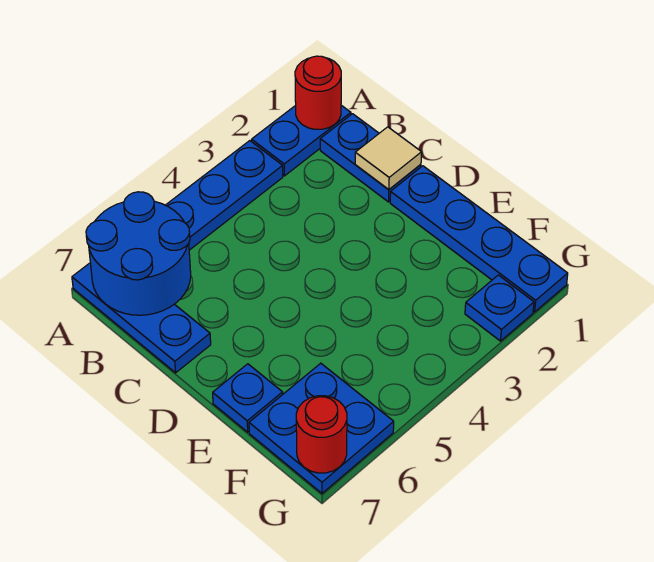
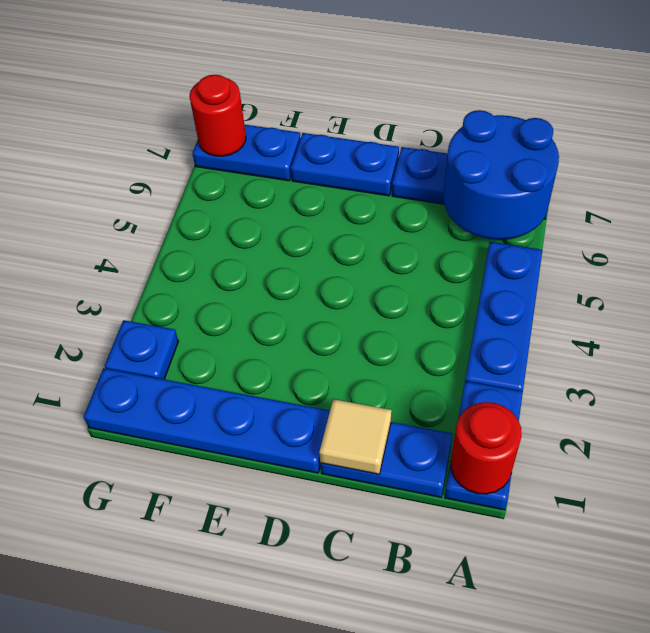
blue 1x1 plate [213,364,283,432] -> blue 1x2 plate [291,133,399,196]
blue 2x2 plate [249,363,394,493] -> blue 1x2 plate [192,125,301,181]

